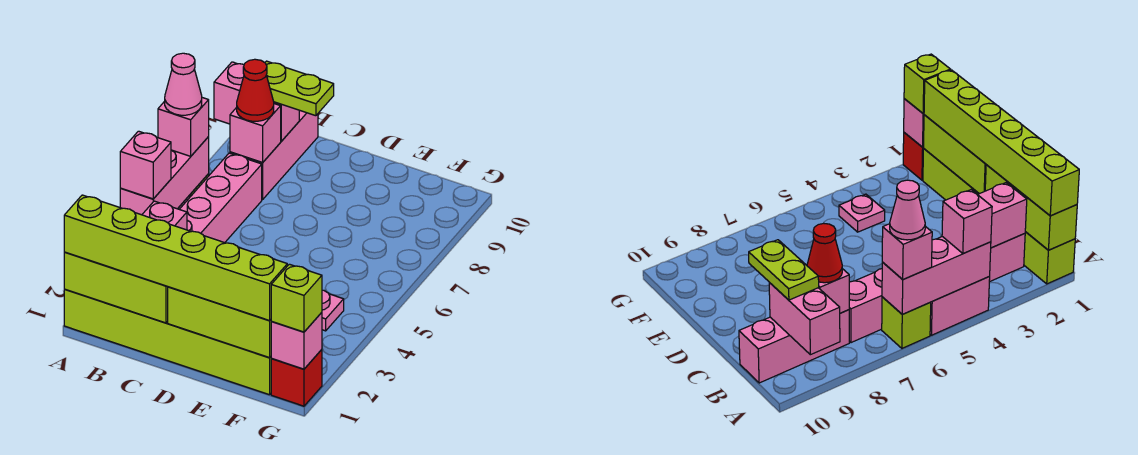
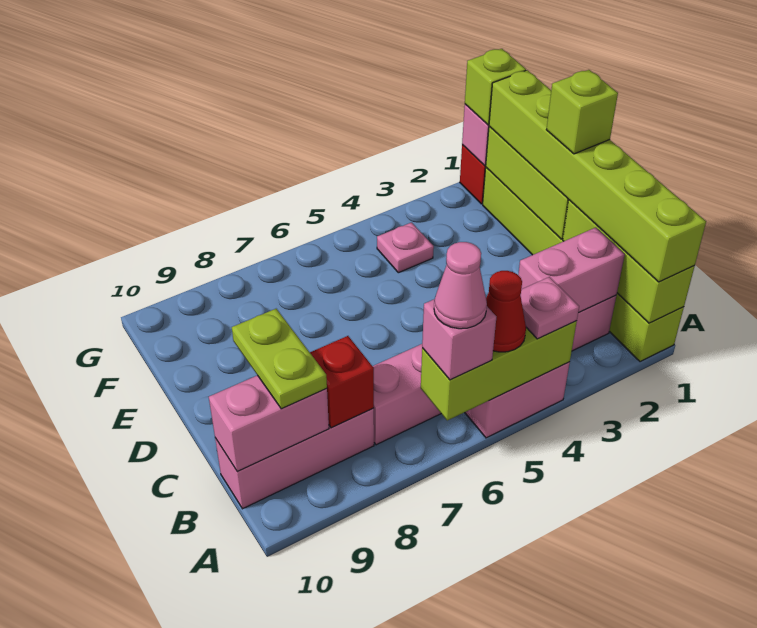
pink 1x3 brick [120,137,209,215] -> lime 1x3 brick [421,321,577,420]
pink 1x1 brick [120,131,171,199] -> pink 1x1 plate [520,277,579,339]
lime 1x1 brick [882,297,931,348] -> lime 1x1 brick moved to [546,70,618,154]
pink 1x2 brick [214,62,299,141] -> pink 1x2 brick turned to [209,375,329,472]
pink 1x1 brick [230,104,281,163] -> red 1x1 brick [310,336,374,428]
red 1x1 cone [237,59,274,121] -> red 1x1 cone moved to [486,271,526,352]

